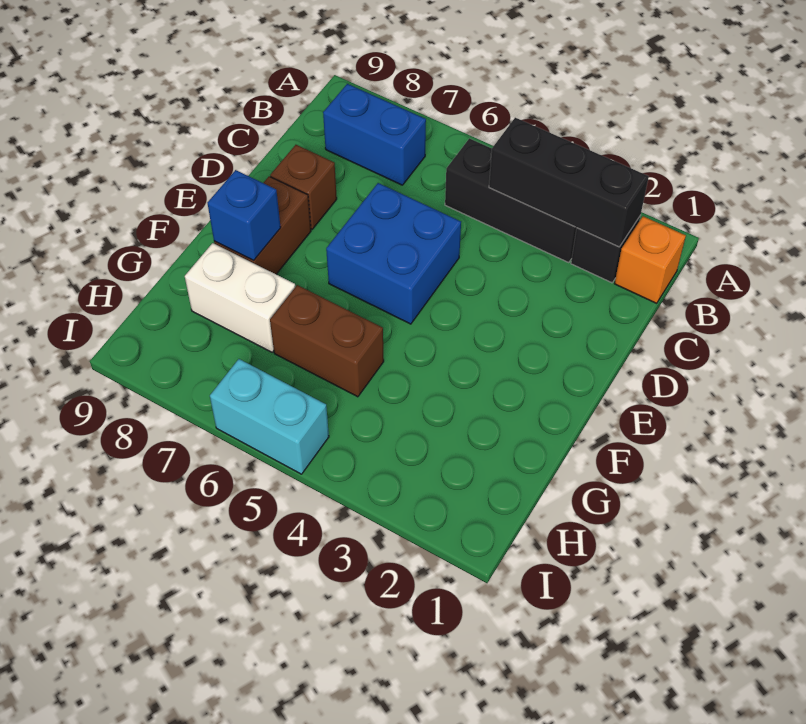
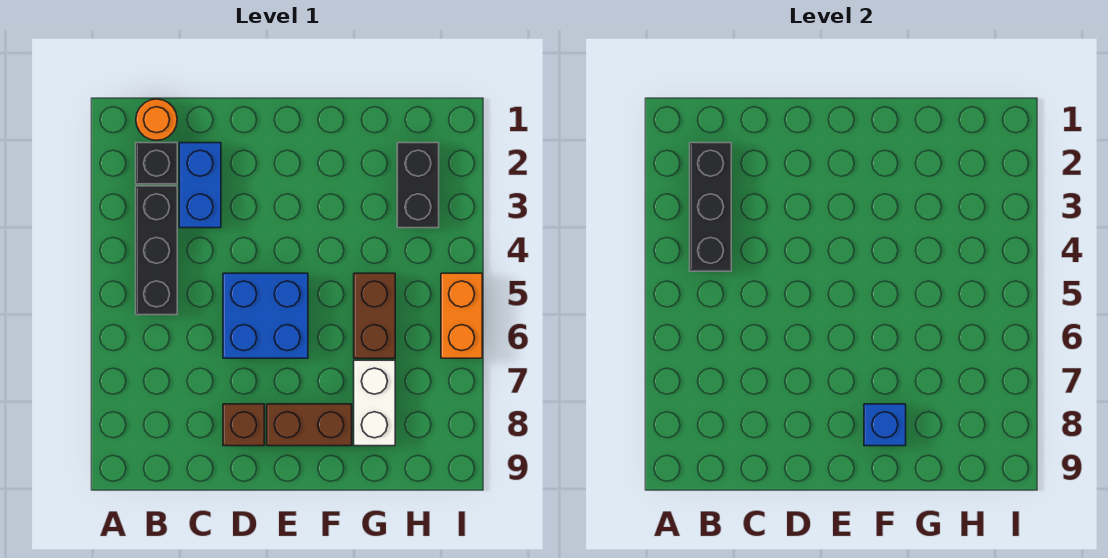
orange 1x1 brick [615,216,686,303] -> orange 1x1 round brick [136,99,177,140]
blue 1x2 brick [323,84,426,185] -> blue 1x2 brick moved to [179,143,221,228]
none -> black 1x2 brick [397,143,439,228]
cyan 1x2 brick [210,359,329,474] -> orange 1x2 brick [441,273,482,358]

